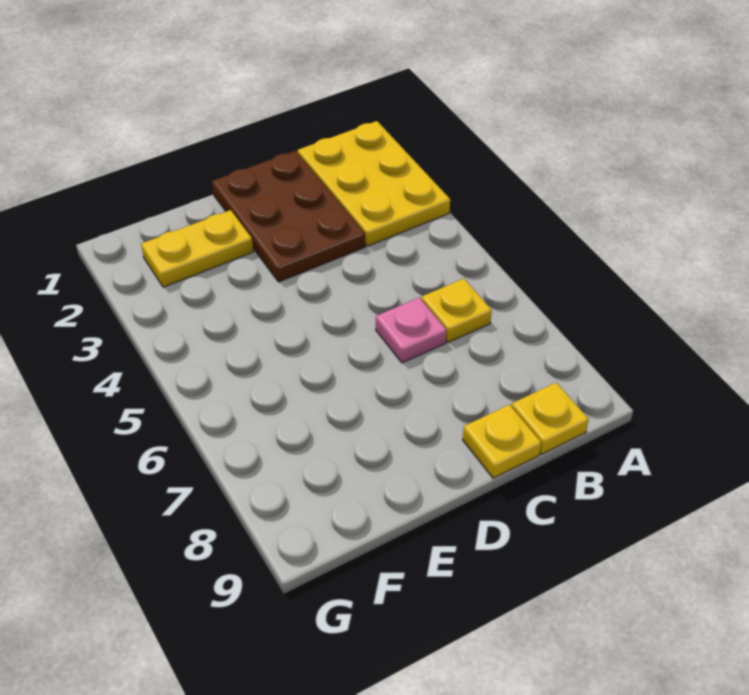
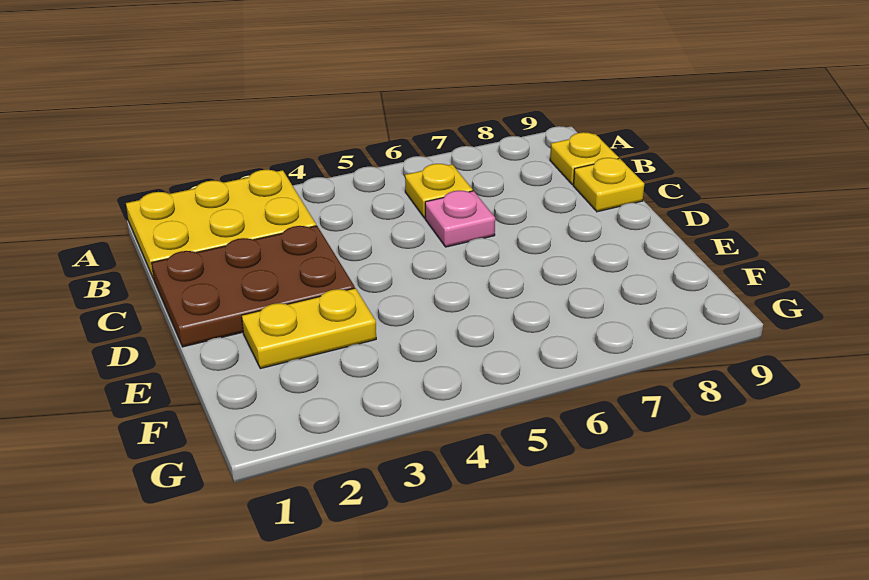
yellow 1x2 plate [141,210,253,287] -> yellow 1x2 plate turned to [242,288,376,369]

